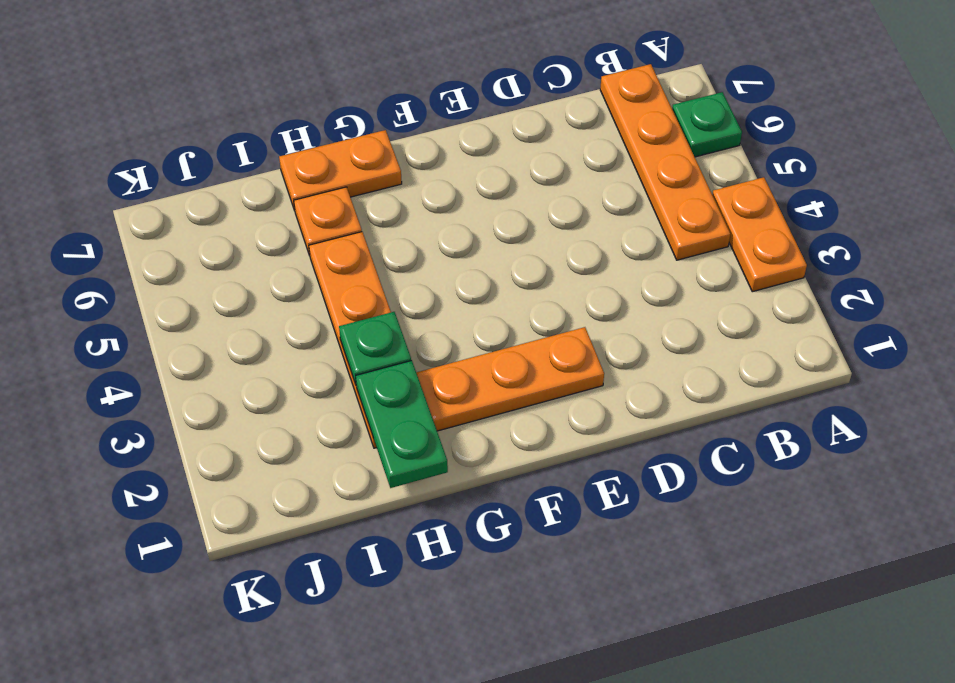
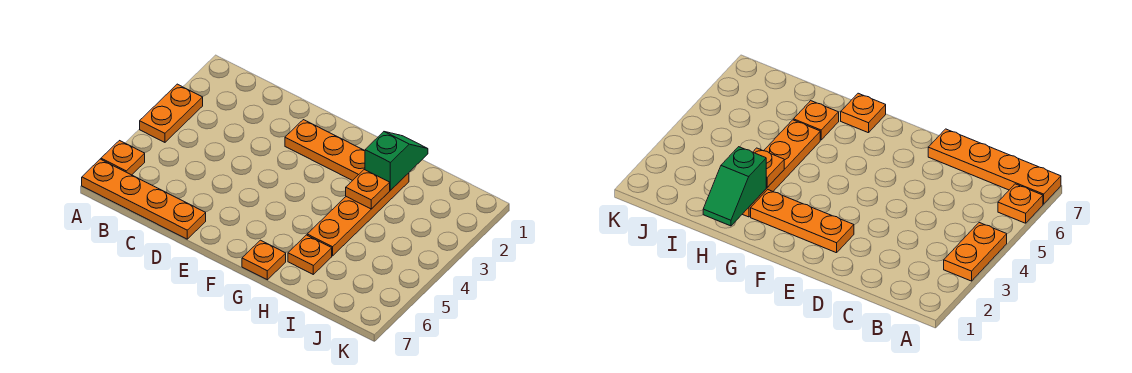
green 1x1 plate [672,92,742,157] -> orange 1x1 plate [101,141,145,175]
orange 1x4 plate [600,64,730,260] -> orange 1x4 plate turned to [82,159,206,239]
orange 1x2 plate [279,130,402,211] -> orange 1x1 plate [242,240,286,280]
green 1x2 plate [356,360,448,488] -> green 1x2 slope [365,132,428,190]
green 1x1 plate [339,312,411,384] -> orange 1x1 plate [346,170,390,209]

